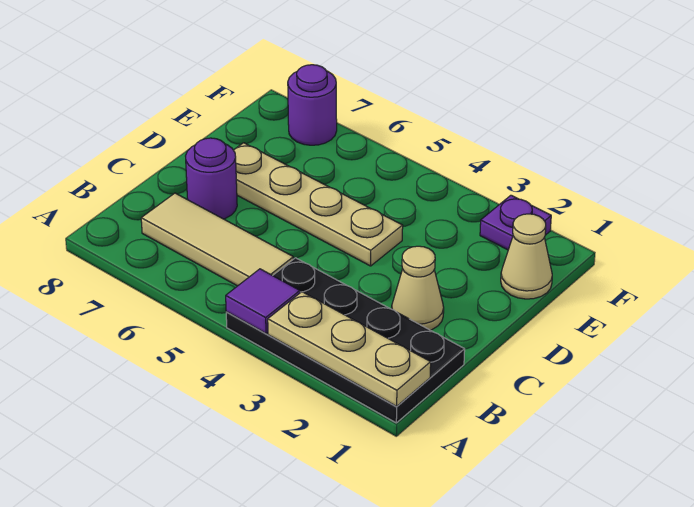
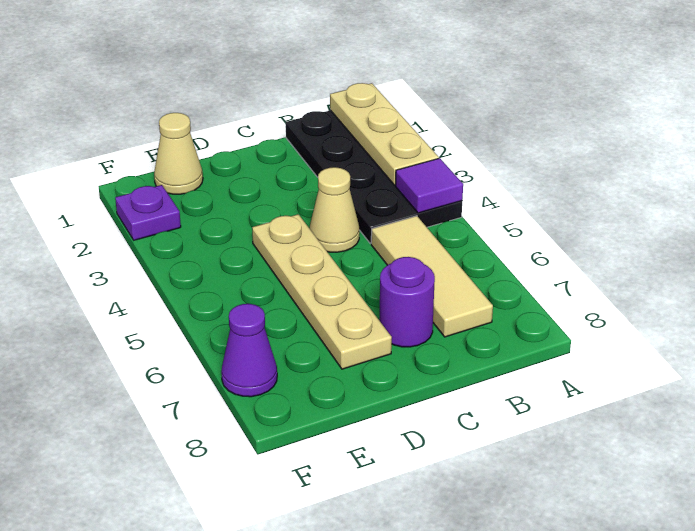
tan 1x1 cone [392,246,444,330] -> tan 1x1 cone moved to [309,167,359,252]
purple 1x1 round brick [288,65,337,145] -> purple 1x1 cone [221,304,277,397]

